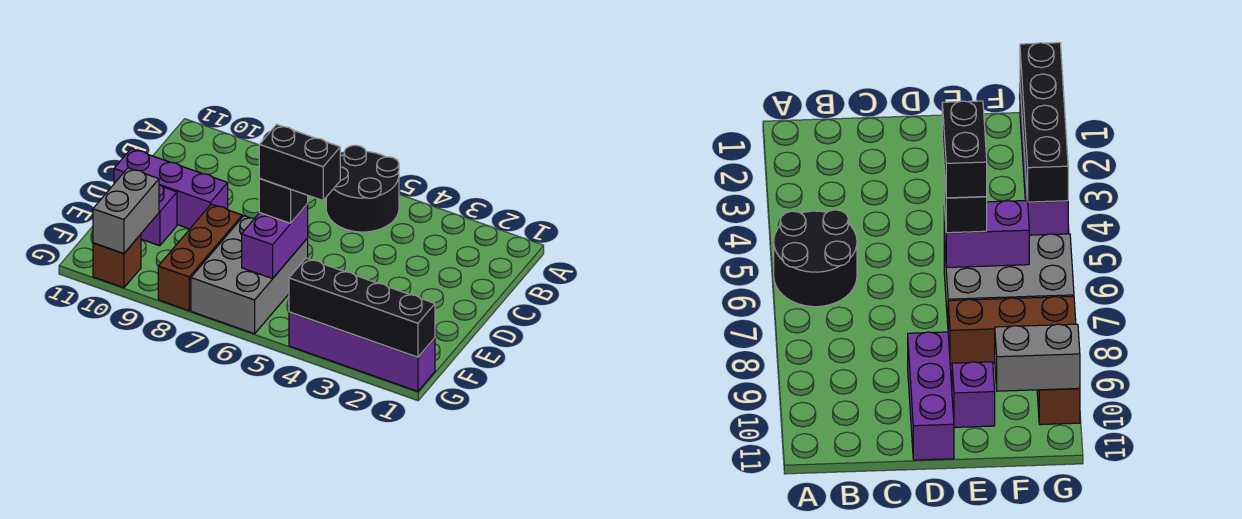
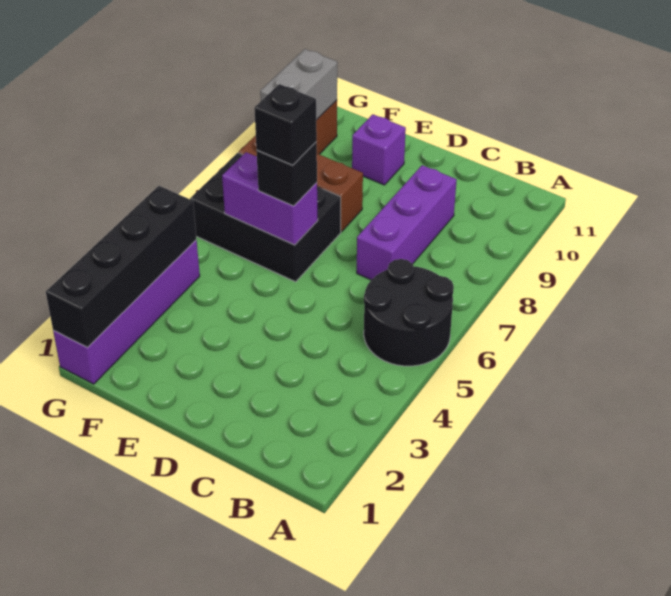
purple 1x3 brick [114,149,228,229] -> purple 1x3 brick moved to [357,165,457,280]
black 1x2 brick [259,124,340,201] -> black 1x1 brick [254,84,317,165]
grey 2x3 brick [191,216,308,334] -> black 2x3 brick [190,153,341,282]
grey 1x2 brick [93,168,159,254] -> grey 1x2 brick turned to [260,49,337,120]

